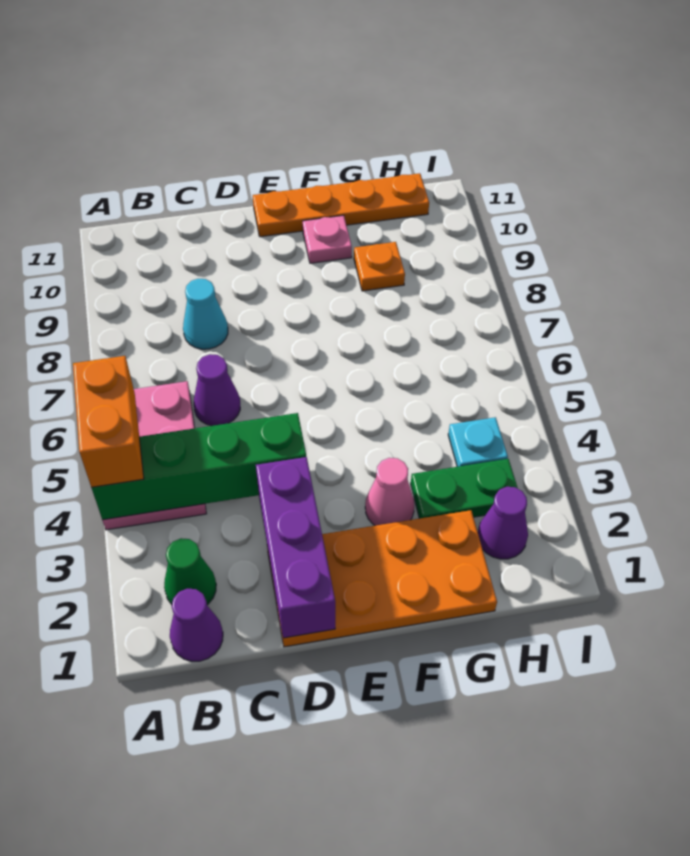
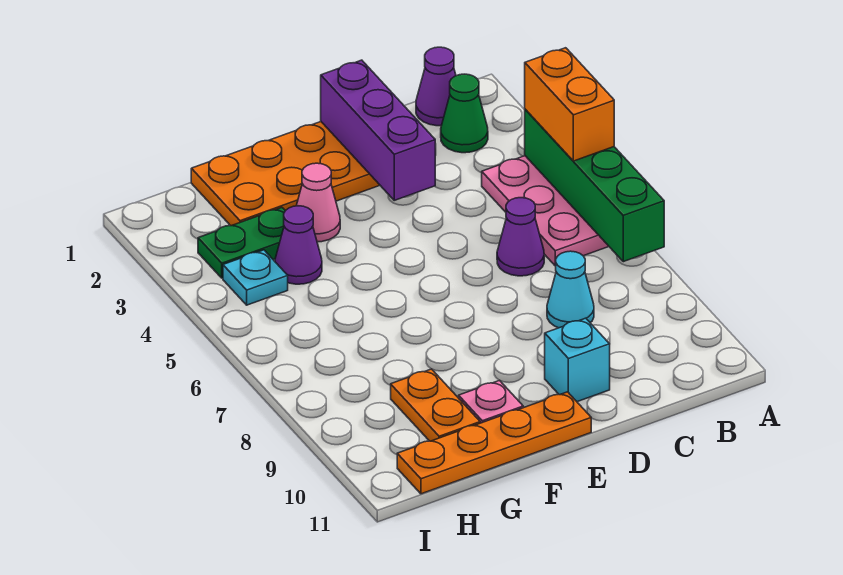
green 1x4 brick [92,413,306,520] -> green 1x4 brick turned to [525,109,664,262]
none -> cyan 1x1 brick [545,318,610,402]
orange 1x1 plate [354,242,405,291] -> orange 1x2 plate [391,369,480,441]
purple 1x1 cone [478,487,528,559] -> purple 1x1 cone moved to [275,206,322,284]

